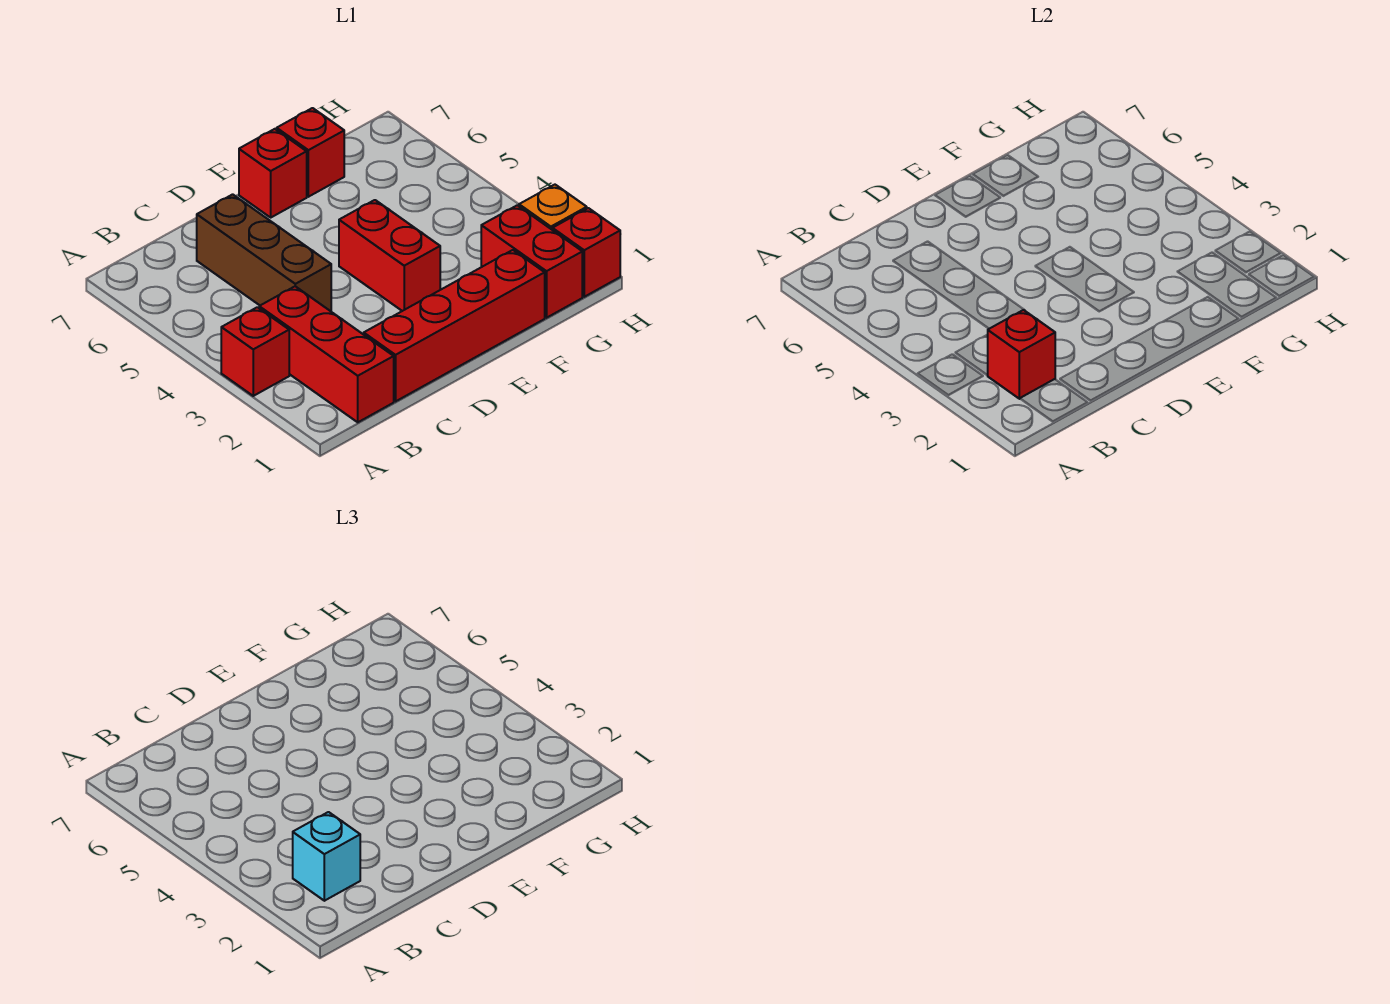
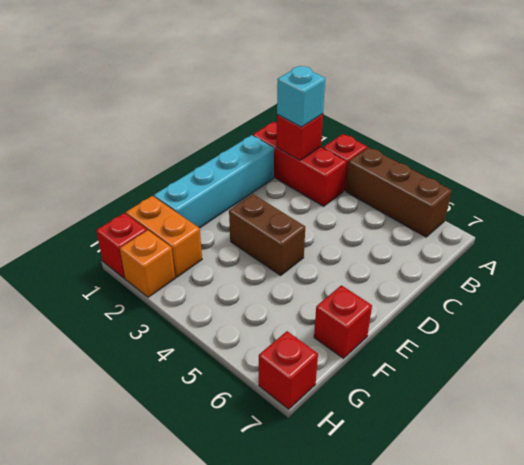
red 1x4 brick [364,250,545,401] -> cyan 1x4 brick [154,135,274,228]
brown 1x3 brick [197,194,331,311] -> brown 1x3 brick moved to [346,147,452,237]
red 1x2 brick [339,200,440,311] -> brown 1x2 brick [229,194,305,275]
red 1x1 brick [239,129,307,217] -> red 1x1 brick moved to [259,331,318,409]
red 1x2 brick [481,205,582,318] -> orange 1x2 brick [126,196,202,277]

